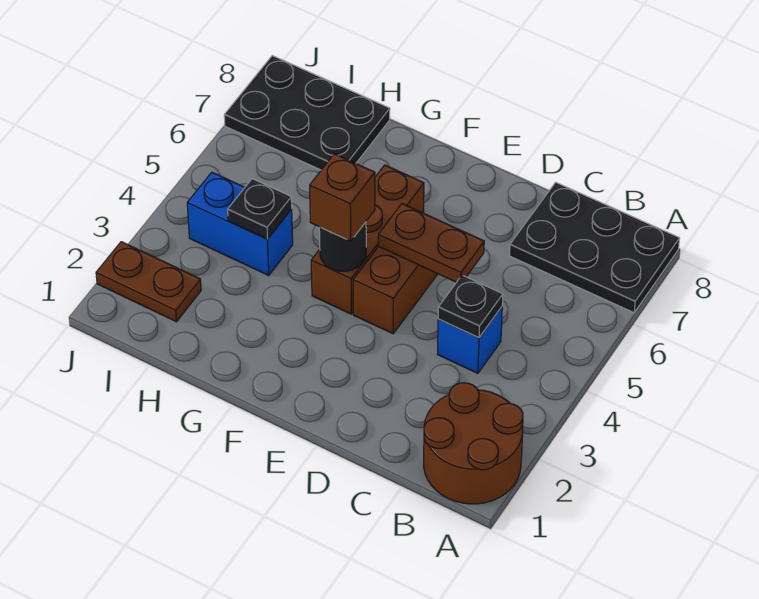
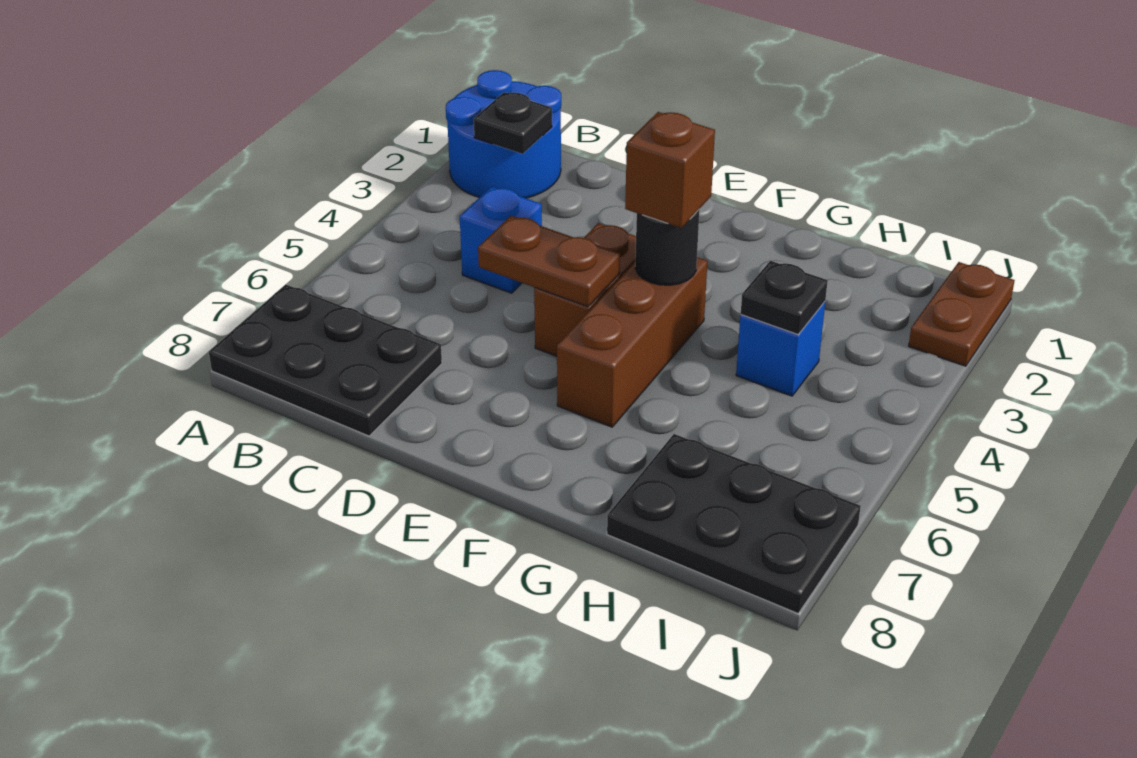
brown 2x2 round brick [424,383,523,504] -> blue 2x2 round brick [446,70,561,198]
black 1x1 plate [438,275,503,337] -> black 1x1 plate moved to [474,92,552,154]
blue 1x2 brick [187,172,293,276] -> blue 1x1 brick [736,302,825,396]
brown 1x2 plate [96,242,201,322] -> brown 1x2 plate turned to [909,262,1015,366]

